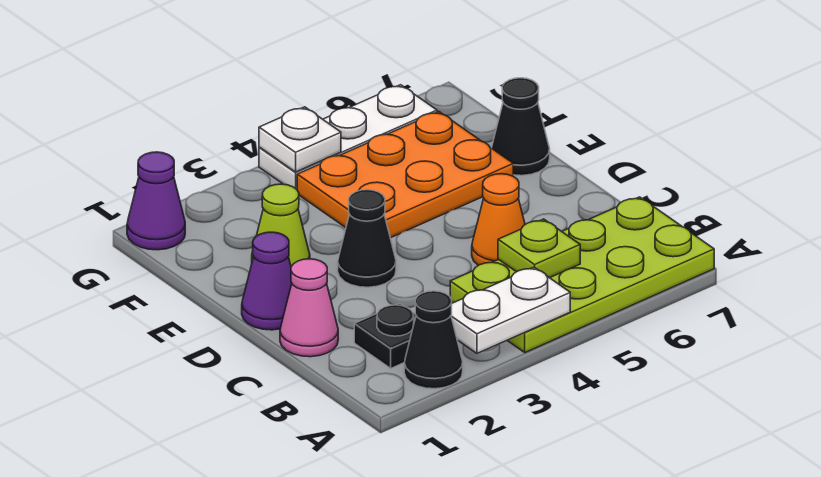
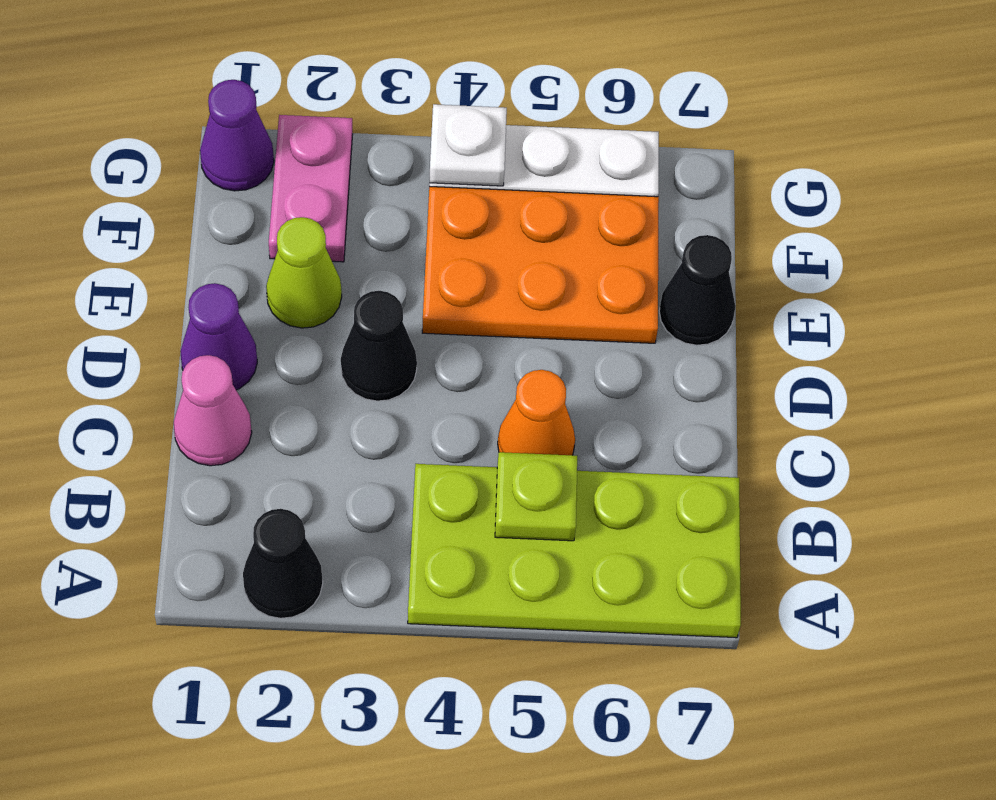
white 1x2 plate [451,267,570,353] -> none
black 1x1 plate [354,303,416,368] -> none
none -> pink 1x2 plate [269,115,353,262]

